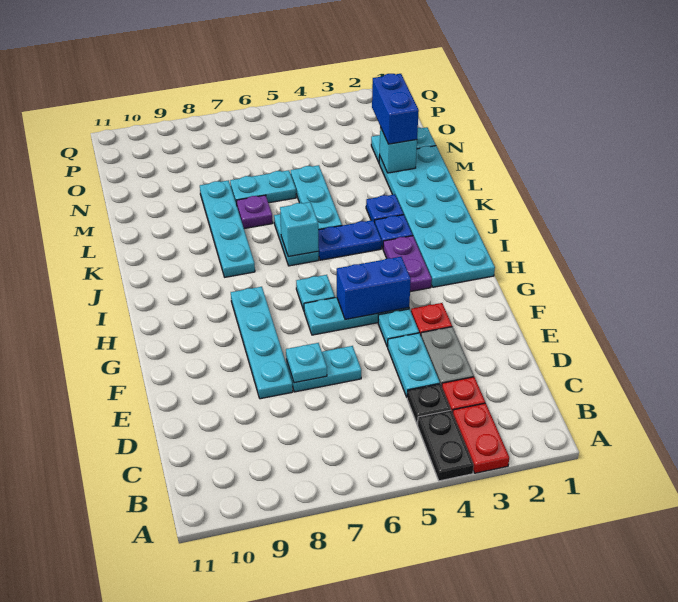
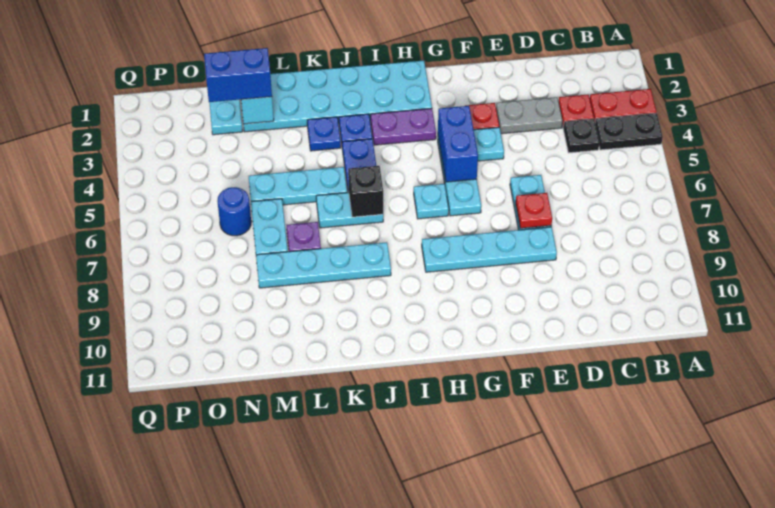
cyan 1x2 plate [388,333,440,397] -> none
cyan 1x1 plate [286,343,327,383] -> red 1x1 plate [516,193,552,228]
cyan 1x1 brick [280,202,319,257] -> black 1x1 brick [348,166,383,217]
none -> blue 1x1 round brick [217,187,251,236]

